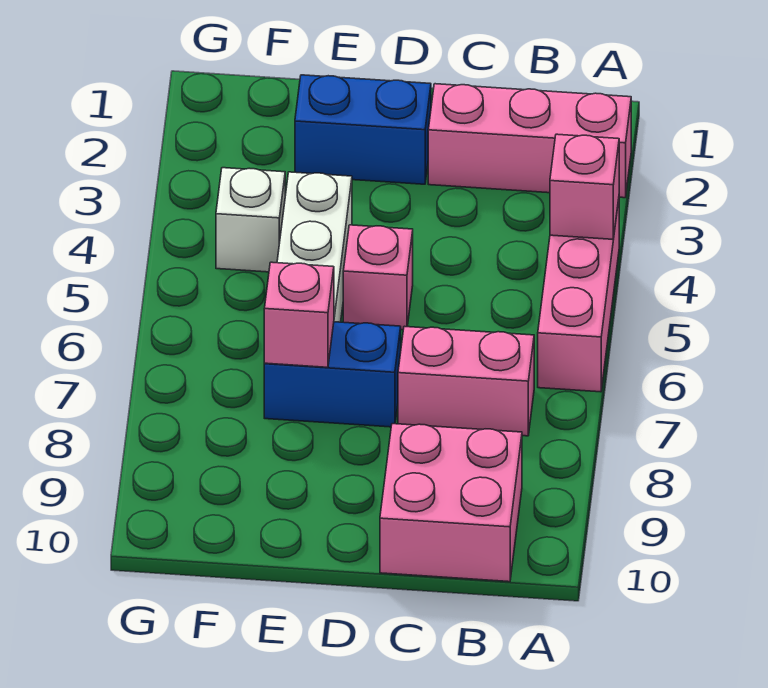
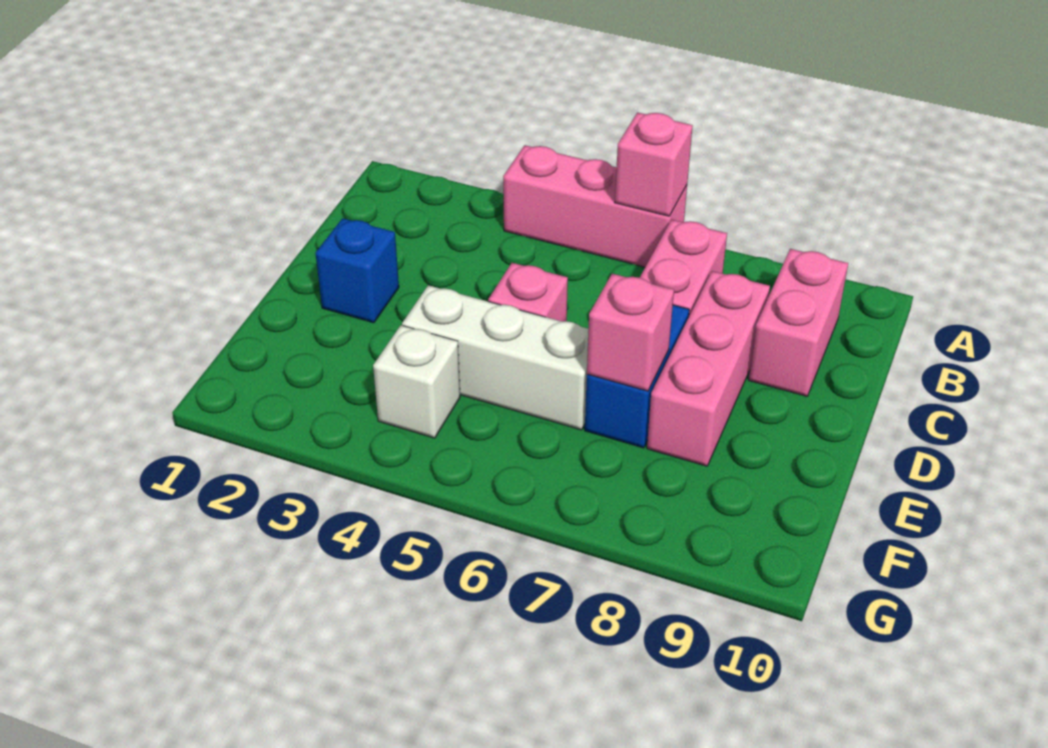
pink 1x3 brick [428,84,631,198] -> pink 1x3 brick moved to [647,271,770,466]
pink 1x1 brick [550,134,619,239] -> pink 1x1 brick moved to [615,112,693,216]
pink 2x2 brick [380,424,522,582] -> pink 1x2 brick [749,249,848,396]
blue 1x2 brick [295,75,431,184] -> blue 1x1 brick [316,218,399,323]

